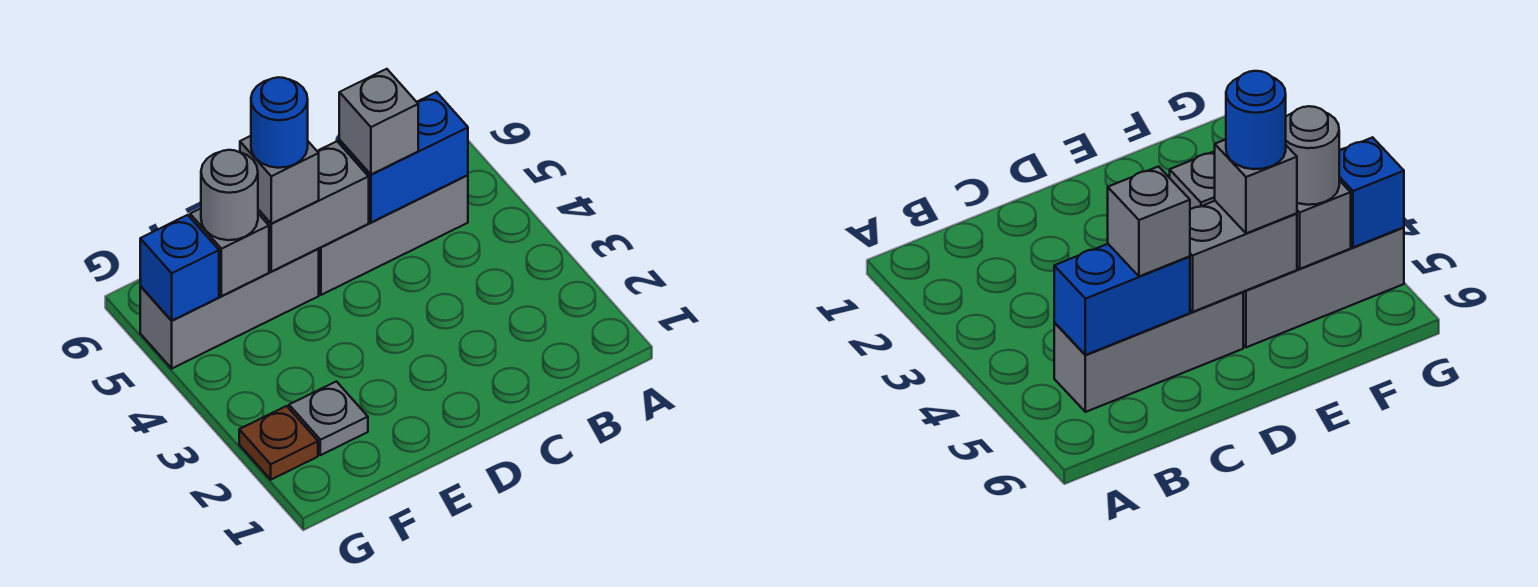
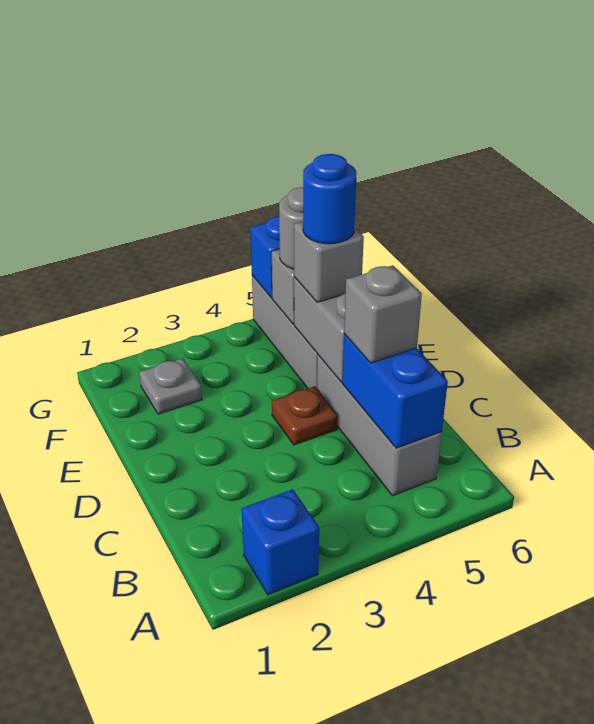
none -> blue 1x1 brick [242,489,319,595]
brown 1x1 plate [239,406,318,480] -> brown 1x1 plate moved to [272,386,338,445]

